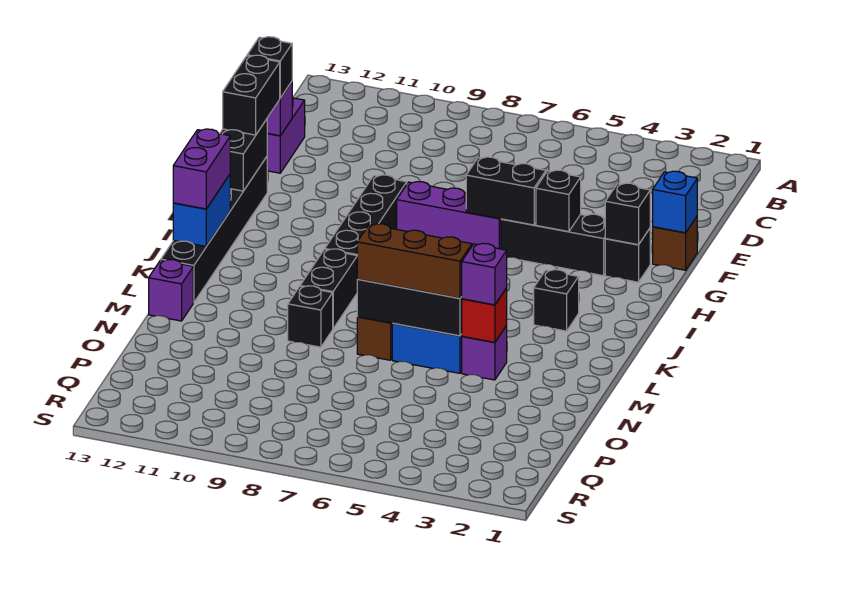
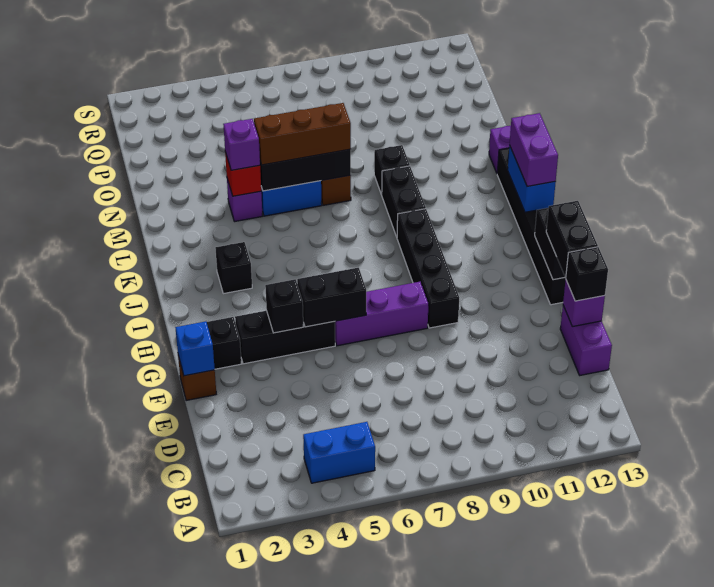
none -> blue 1x2 brick [303,422,375,483]
black 1x1 brick [605,183,650,245] -> none

